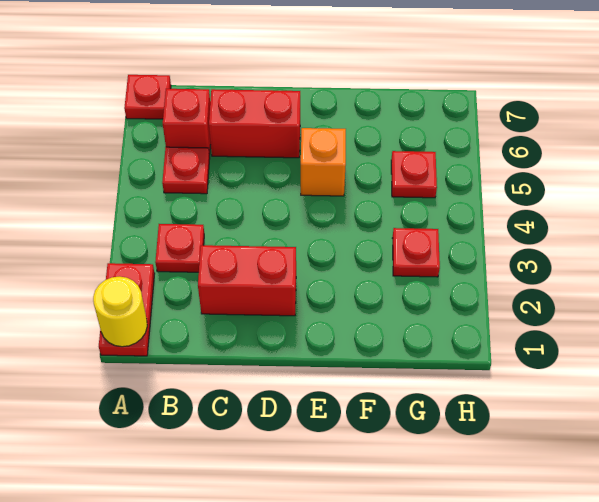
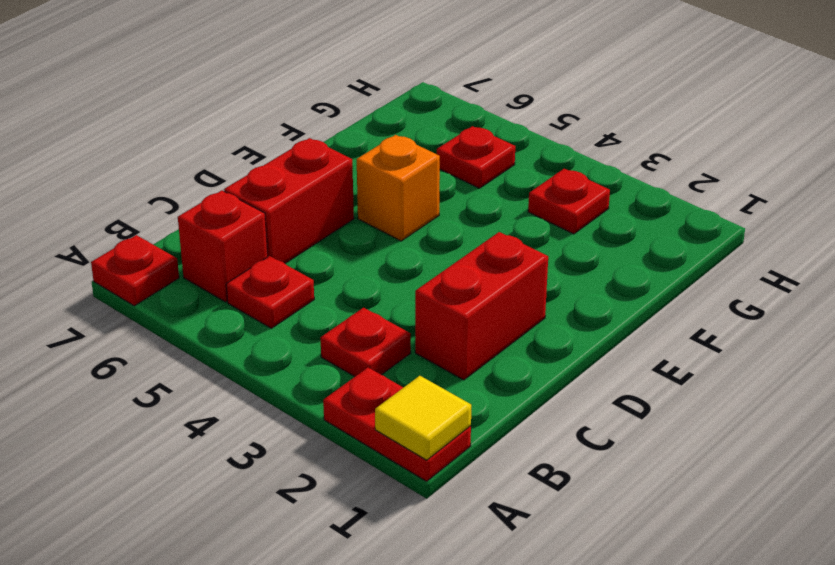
yellow 1x1 round brick [93,277,147,347] -> yellow 1x1 tile [375,376,471,460]

